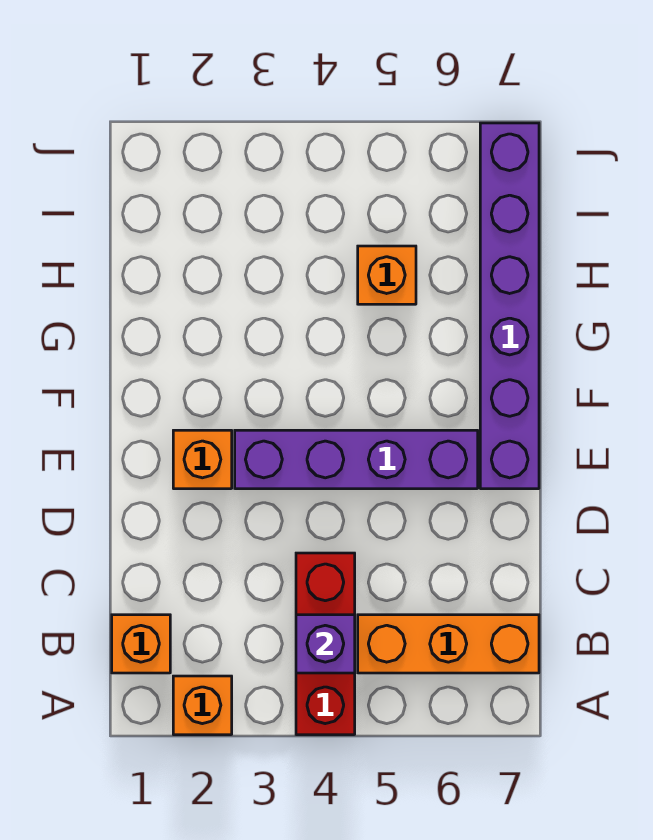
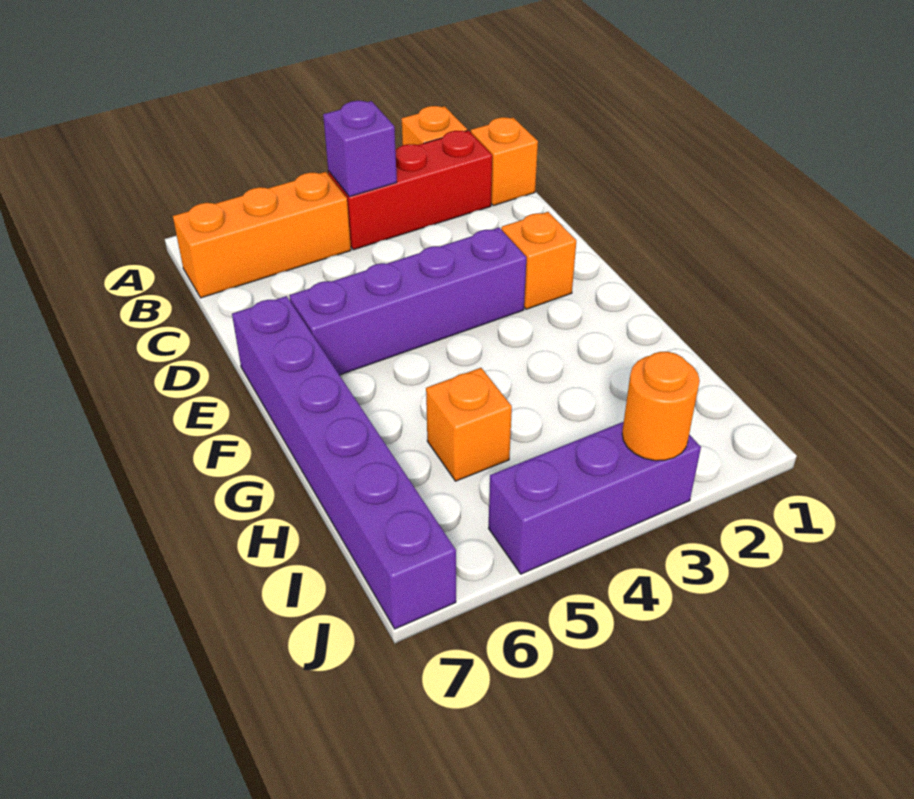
red 1x3 brick [296,553,355,735] -> red 1x3 brick turned to [328,130,492,250]
none -> purple 1x3 brick [489,422,701,574]
none -> orange 1x1 round brick [622,352,700,461]

